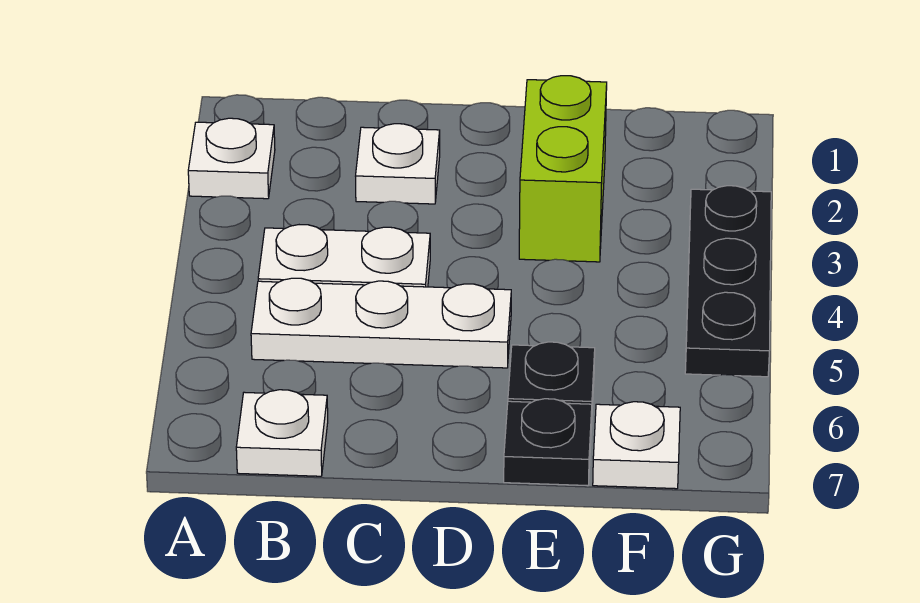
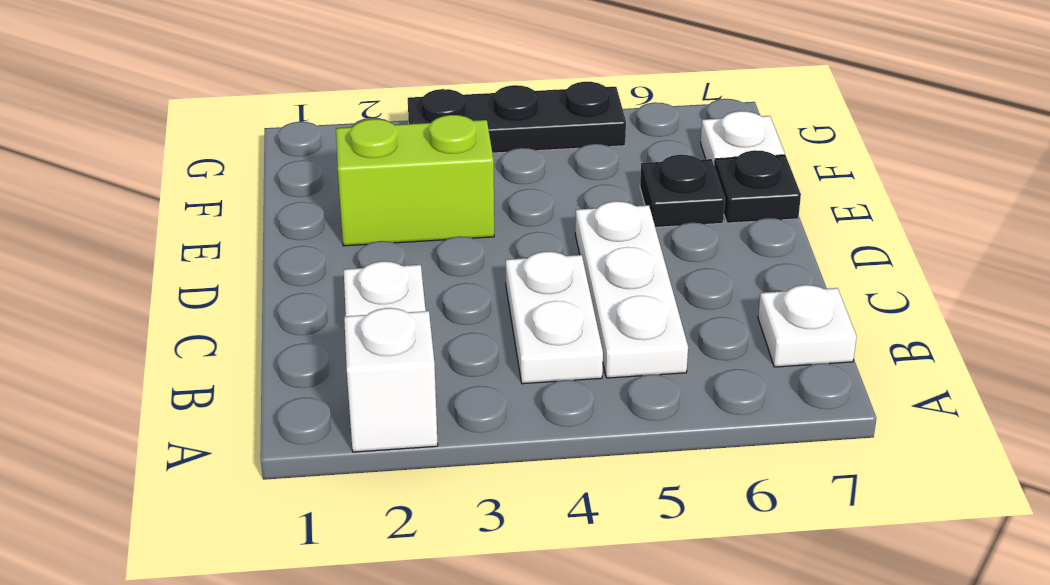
white 1x1 plate [188,118,275,199] -> white 1x1 brick [344,308,438,452]

